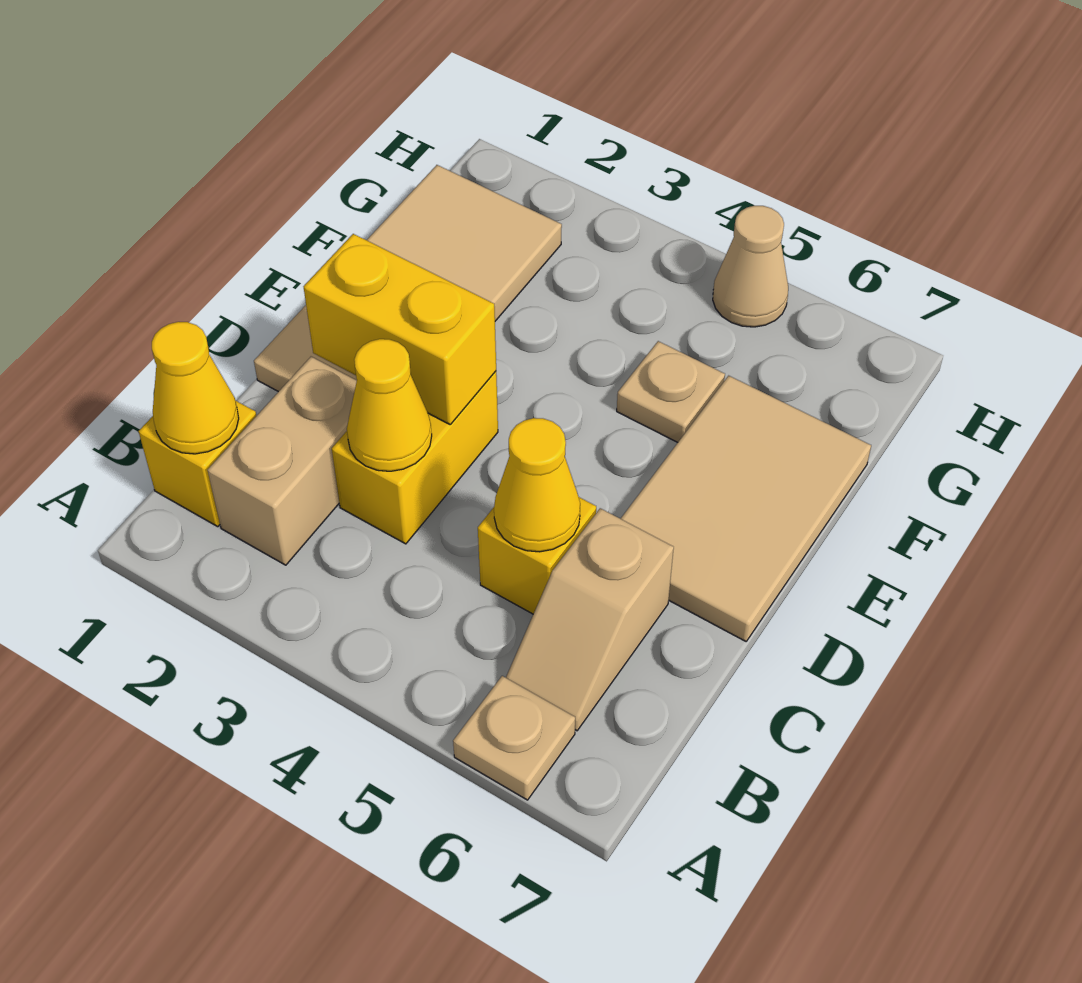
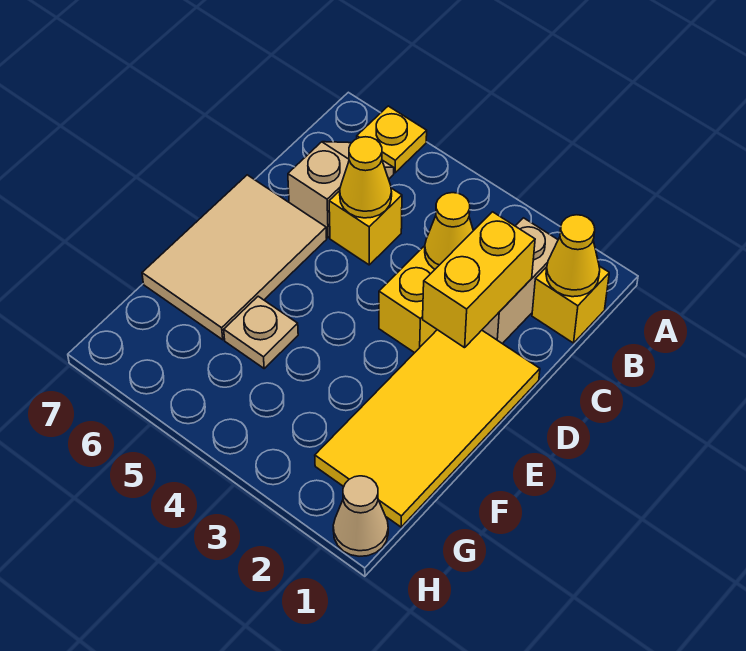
tan 1x1 plate [453,676,575,800] -> yellow 1x1 plate [357,106,427,173]
tan 2x4 tile [254,165,562,392] -> yellow 2x4 tile [315,330,540,527]
yellow 1x2 brick [304,234,496,424] -> yellow 1x2 brick turned to [423,212,535,348]
tan 1x1 cone [713,206,788,327] -> tan 1x1 cone moved to [333,476,388,556]

